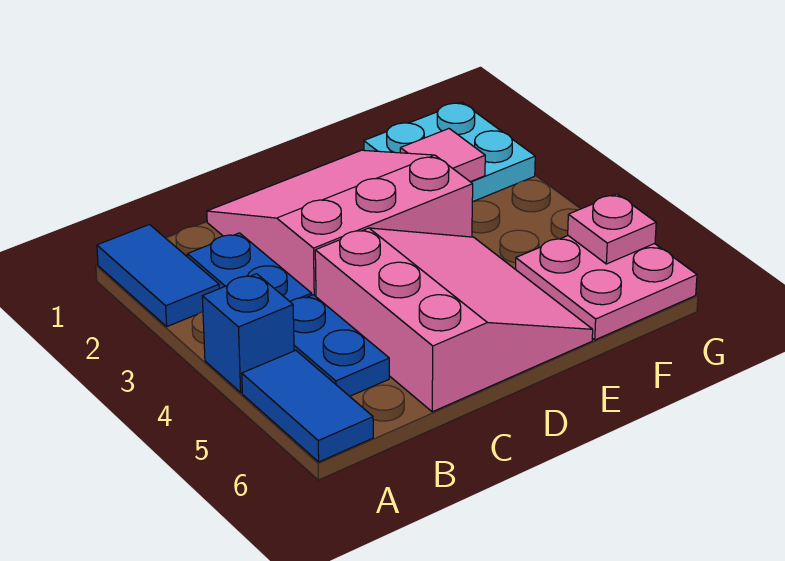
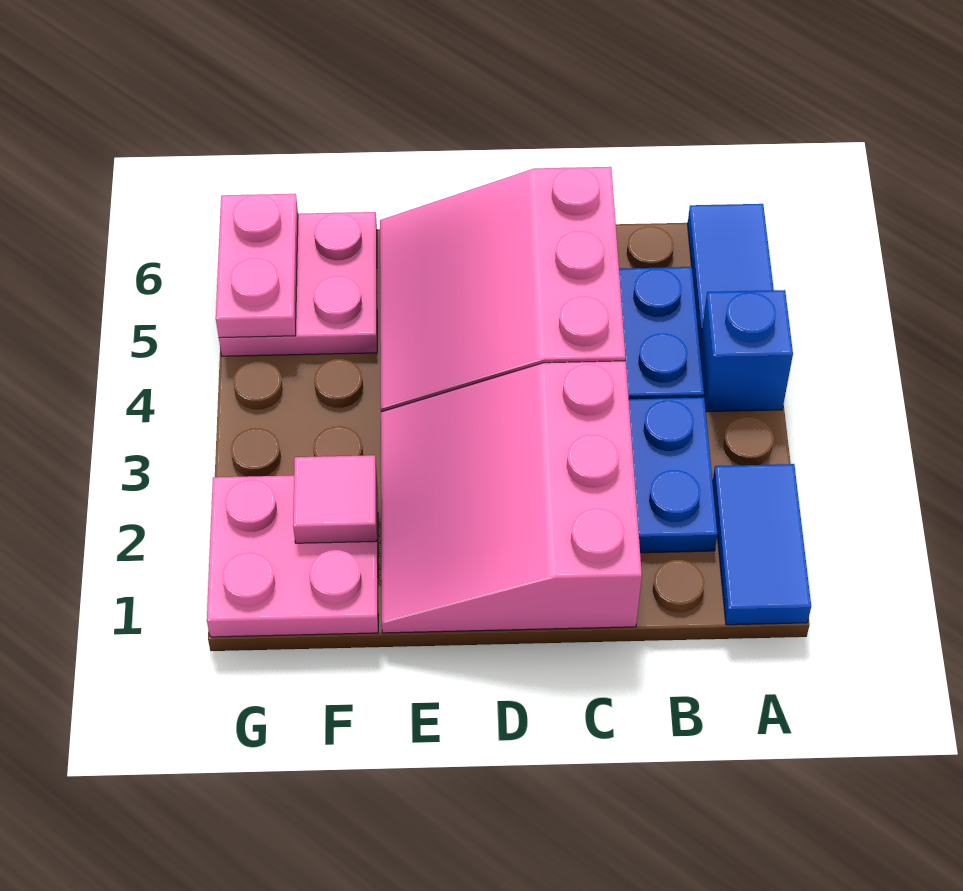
pink 3x3 slope [207,150,473,296] -> pink 3x3 slope turned to [381,361,642,633]
cyan 2x2 plate [364,102,535,202] -> pink 2x2 plate [207,475,378,637]
pink 1x1 plate [568,194,656,264] -> pink 1x2 plate [216,194,298,338]

